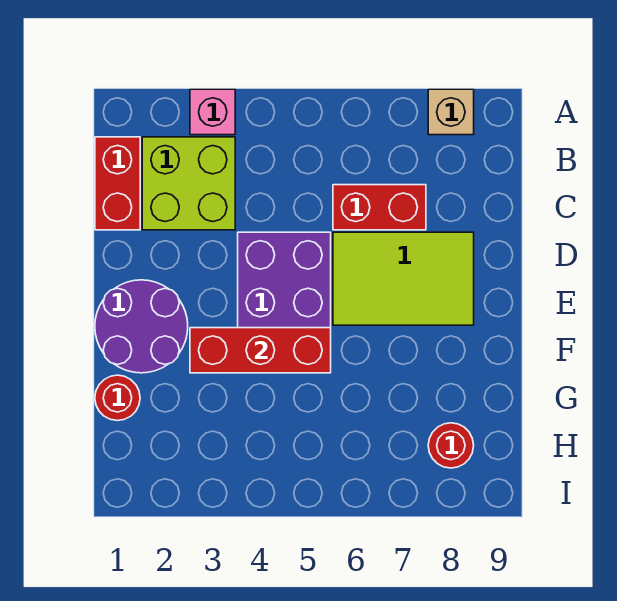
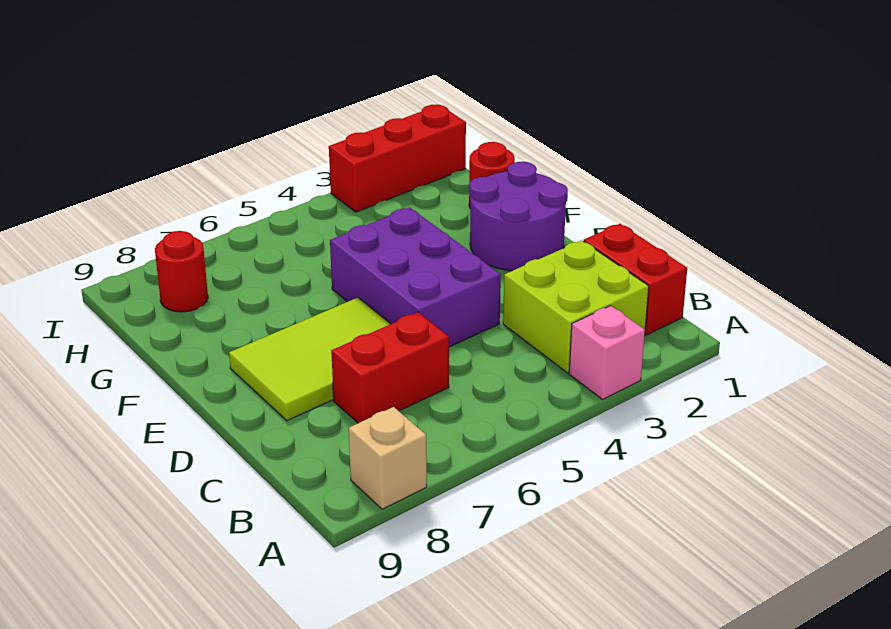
red 1x3 brick [190,328,331,373] -> red 1x3 brick moved to [329,105,466,212]

